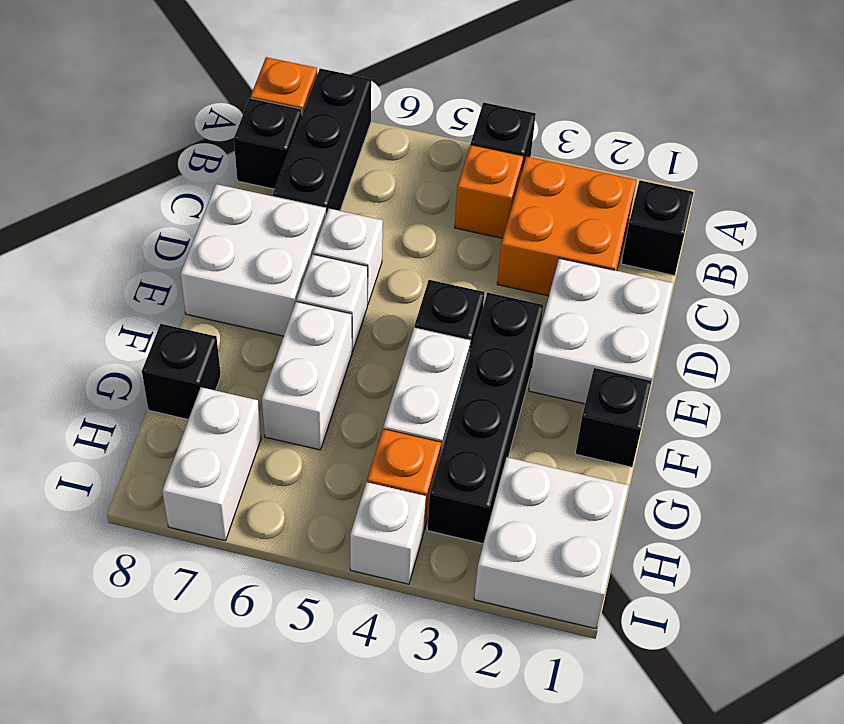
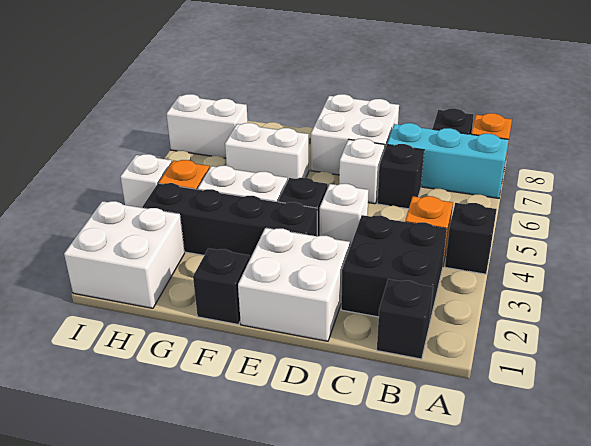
black 1x3 brick [273,68,371,214] -> cyan 1x3 brick [387,123,509,198]
orange 2x2 brick [497,157,636,296] -> black 2x2 brick [341,215,447,325]
white 1x1 brick [297,254,368,352] -> white 1x1 brick moved to [320,184,369,246]
black 1x1 brick [142,324,221,419] -> black 1x1 brick moved to [377,144,424,209]

